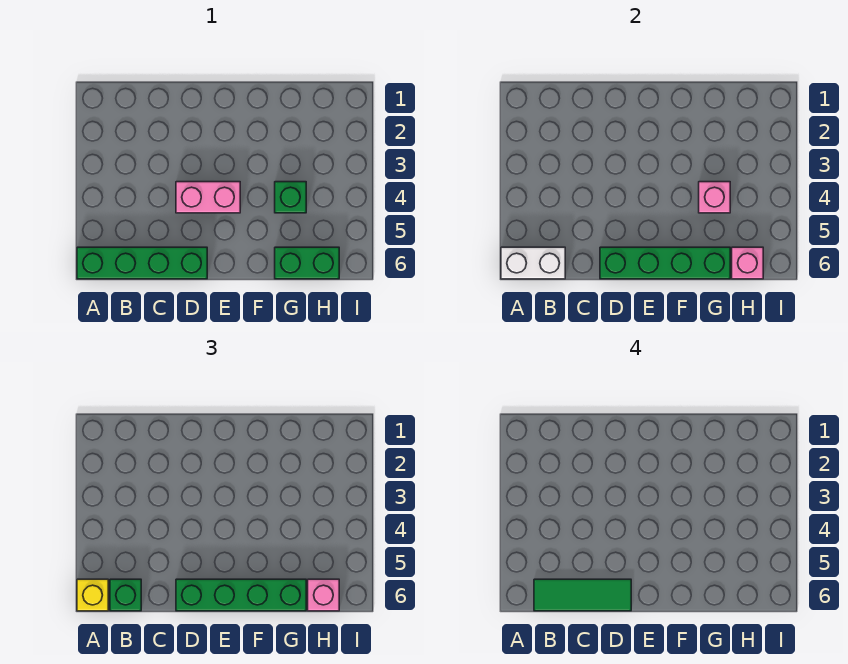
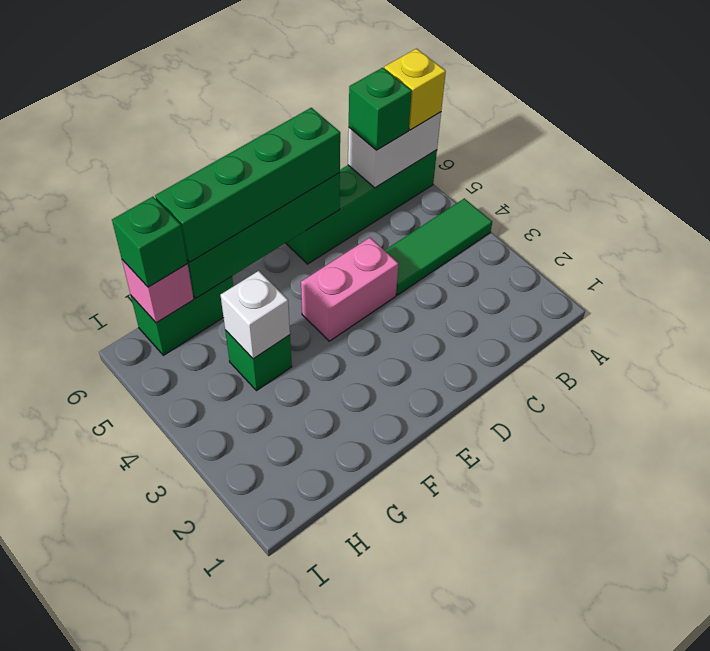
green 1x3 tile [534,579,631,611] -> green 1x3 tile moved to [385,198,492,295]
pink 1x1 brick [699,182,730,213] -> white 1x1 brick [220,271,290,359]
pink 1x1 brick [308,579,339,611] -> green 1x1 brick [112,197,188,287]

